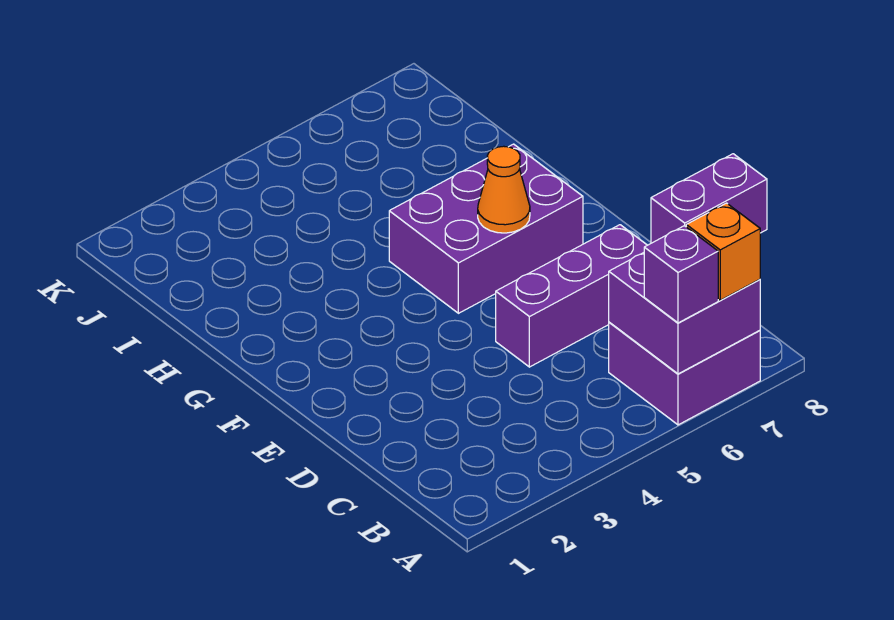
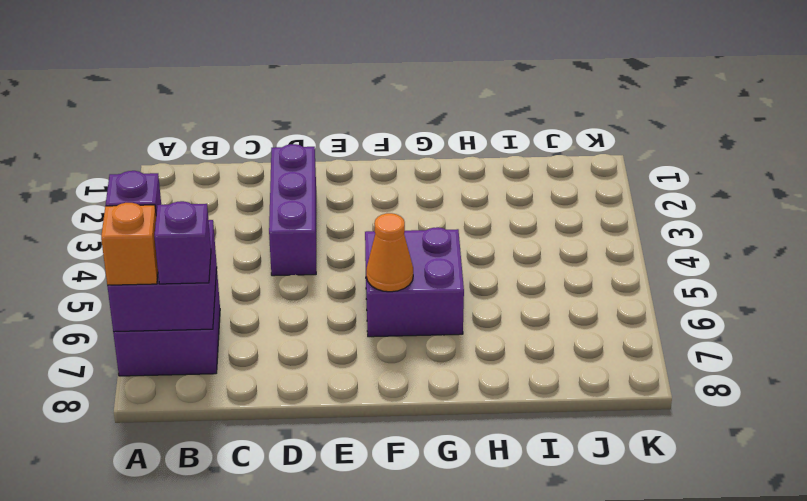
purple 1x2 brick [651,154,767,243] -> purple 1x1 brick [154,201,211,284]
purple 1x3 brick [496,225,647,367] -> purple 1x3 brick moved to [269,144,316,276]
purple 2x3 brick [389,144,583,313] -> purple 2x2 brick [365,227,464,337]

